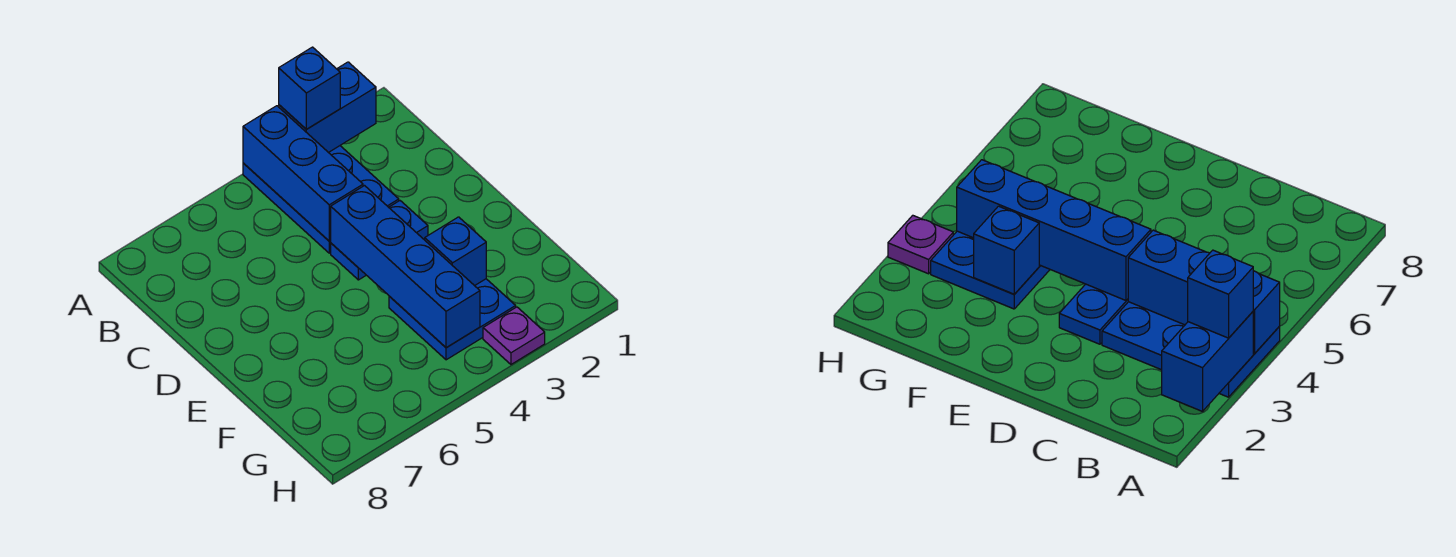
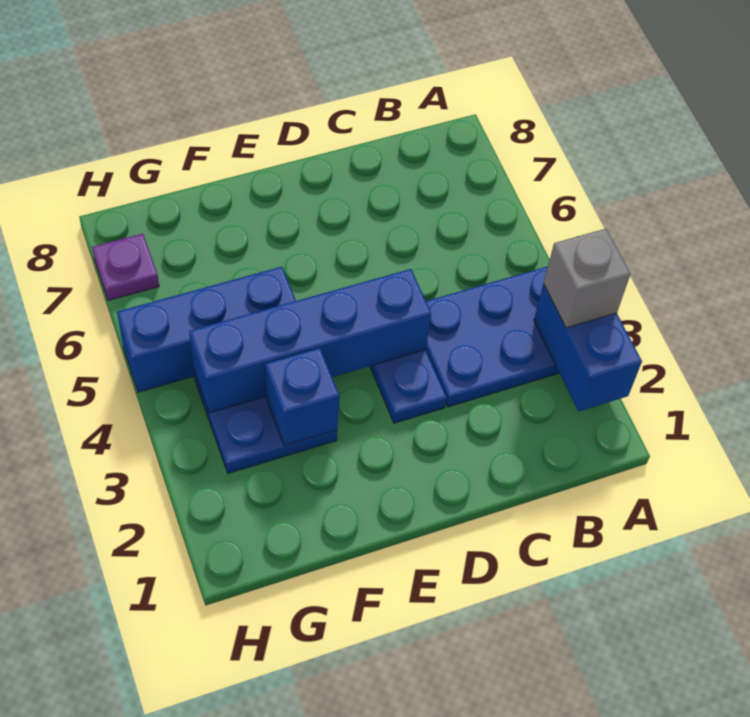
blue 1x1 brick [279,47,340,129] -> grey 1x1 brick [544,229,630,328]
blue 1x3 brick [243,106,363,241] -> blue 1x3 brick moved to [117,267,296,392]
purple 1x1 plate [483,307,545,364] -> purple 1x1 plate moved to [92,234,159,300]

